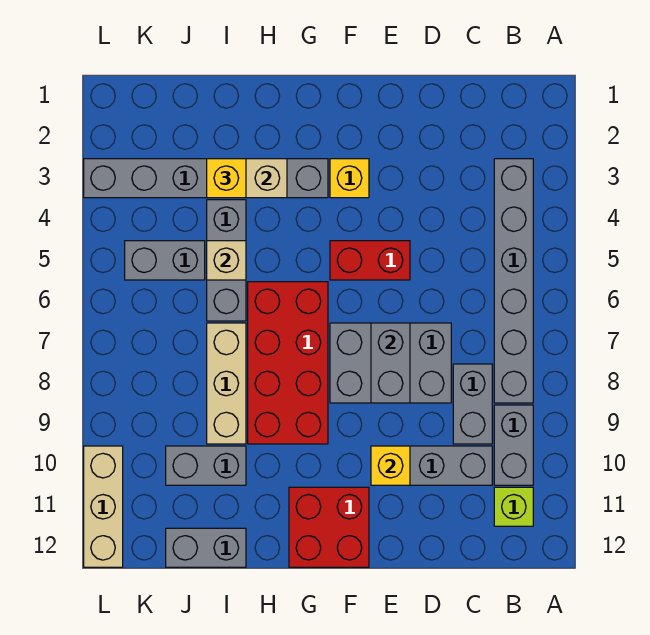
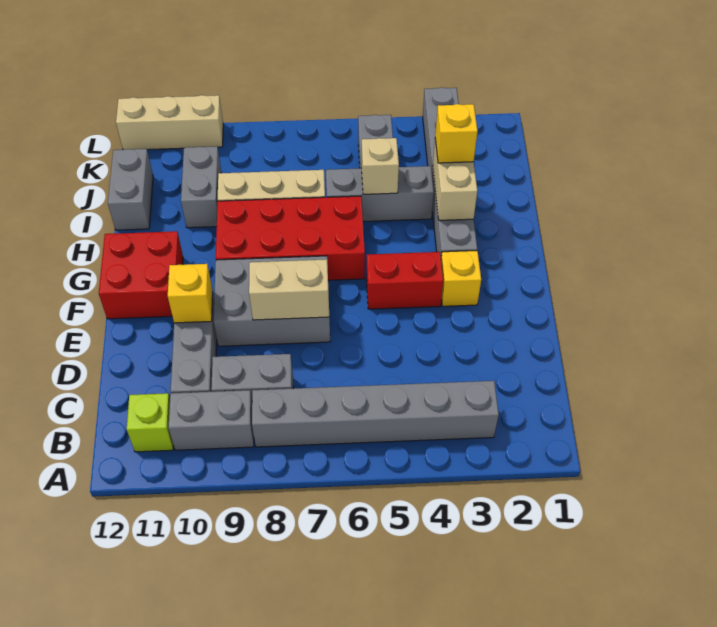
grey 2x3 brick [330,323,451,403] -> grey 2x3 brick turned to [214,256,330,346]
red 1x2 brick [330,241,410,280] -> red 1x2 brick turned to [366,252,443,309]
grey 1x2 brick [371,323,410,403] -> tan 1x2 brick [249,259,329,320]

